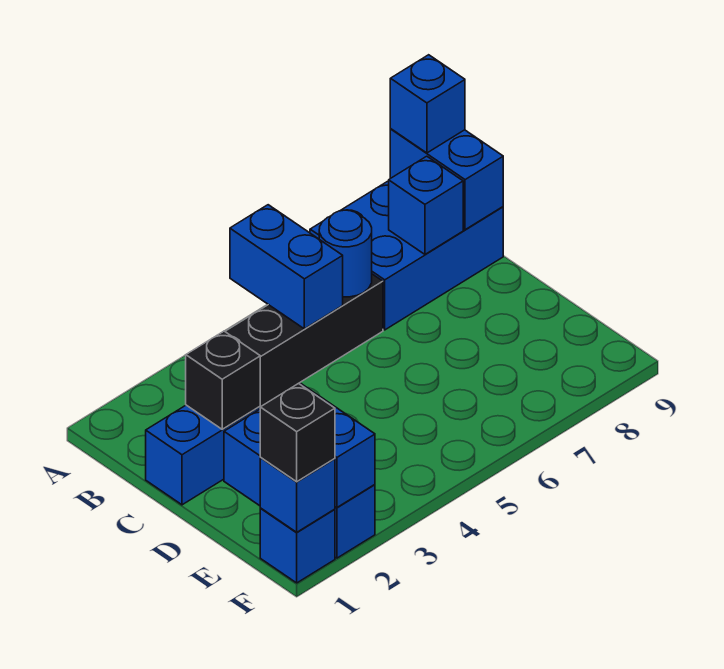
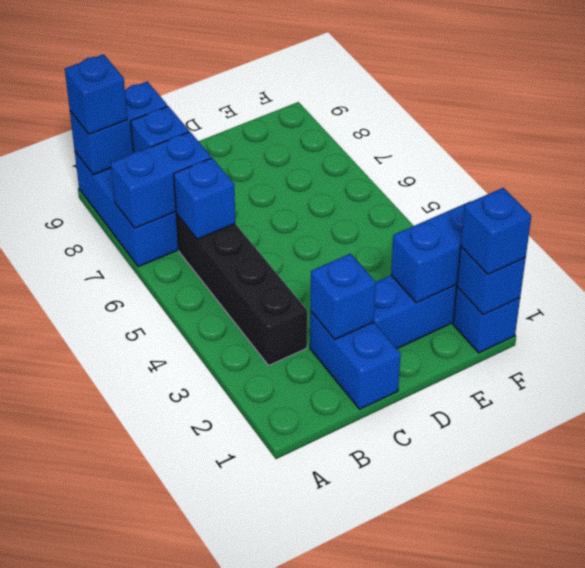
blue 1x2 brick [230,205,343,329] -> blue 1x2 brick moved to [111,132,211,228]
blue 1x1 round brick [319,210,372,297] -> blue 1x1 brick [174,158,235,239]
black 1x1 brick [186,331,260,429] -> blue 1x1 brick [311,254,376,339]
black 1x1 brick [260,383,335,482] -> blue 1x1 brick [461,188,531,274]

